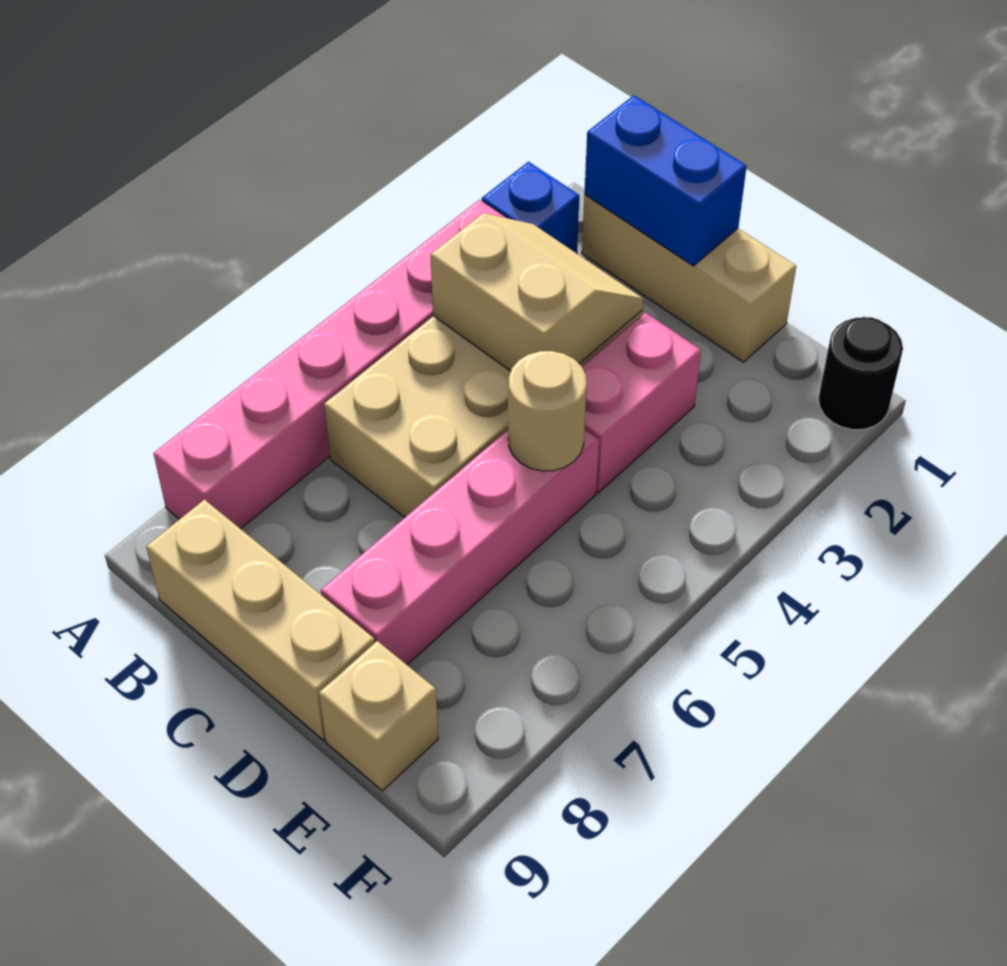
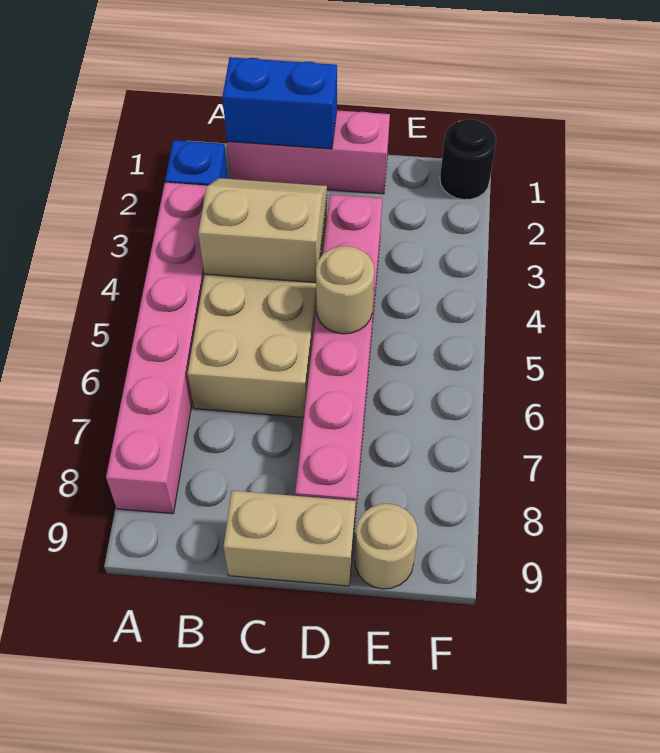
tan 1x3 brick [582,195,796,362] -> pink 1x3 brick [227,110,390,194]
tan 1x3 brick [146,500,375,740] -> tan 1x2 brick [223,491,356,586]
tan 1x1 brick [319,641,438,791] -> tan 1x1 round brick [355,504,418,589]

